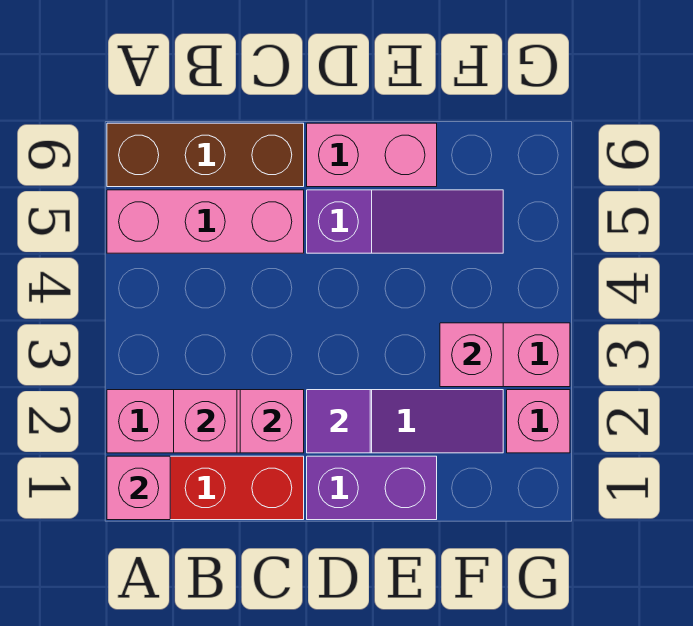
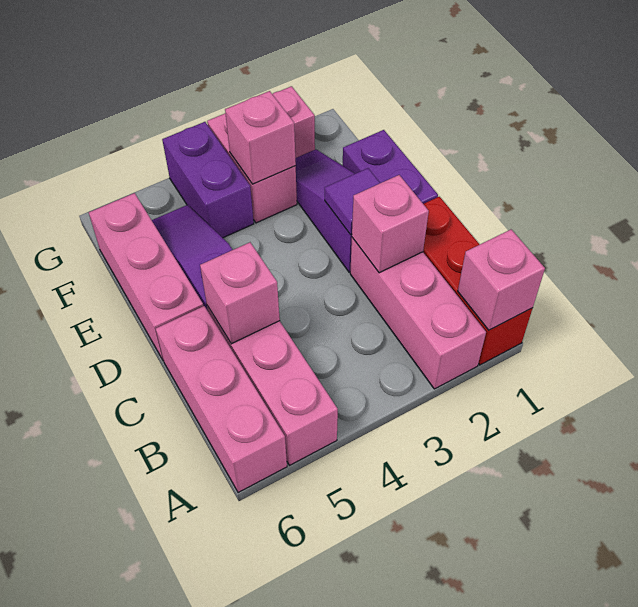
brown 1x3 brick [107,123,304,187] -> pink 1x3 brick [156,306,287,493]
pink 1x1 brick [174,390,237,453] -> pink 1x1 brick moved to [200,242,280,344]
pink 1x2 brick [307,123,437,187] -> pink 1x3 brick [89,193,203,361]
none -> purple 1x2 brick [162,122,254,238]

